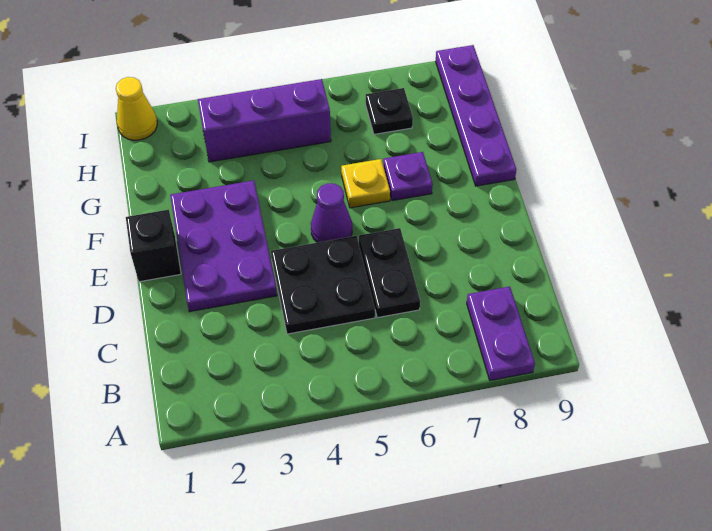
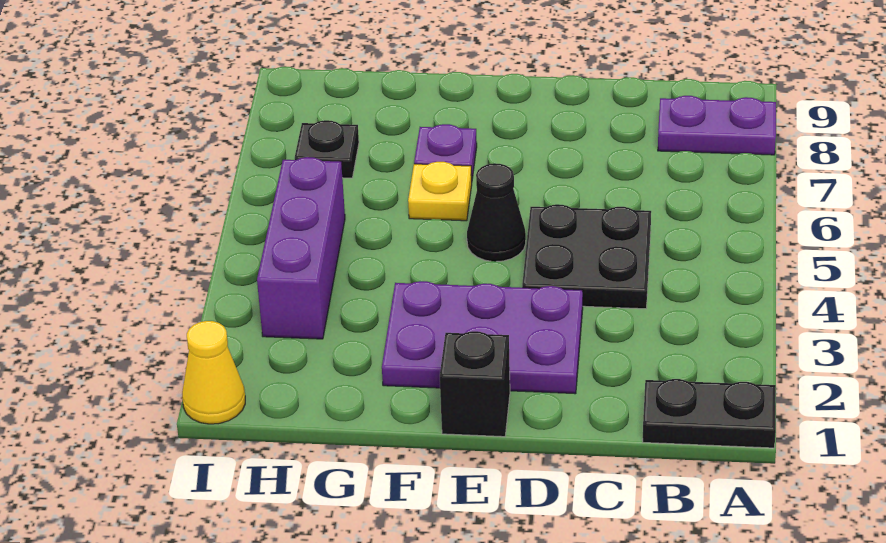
black 1x2 plate [359,228,420,318] -> black 1x2 plate moved to [643,379,776,448]
purple 1x1 cone [311,183,352,243] -> black 1x1 cone [467,163,526,262]
purple 1x4 plate [436,45,516,186] -> none

